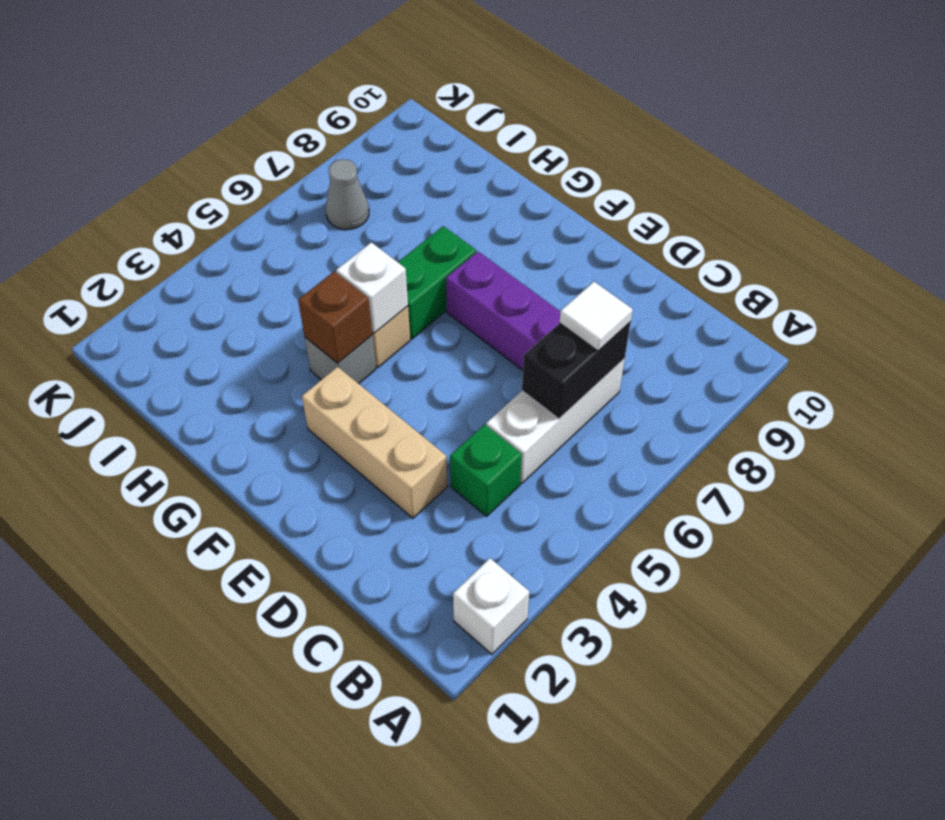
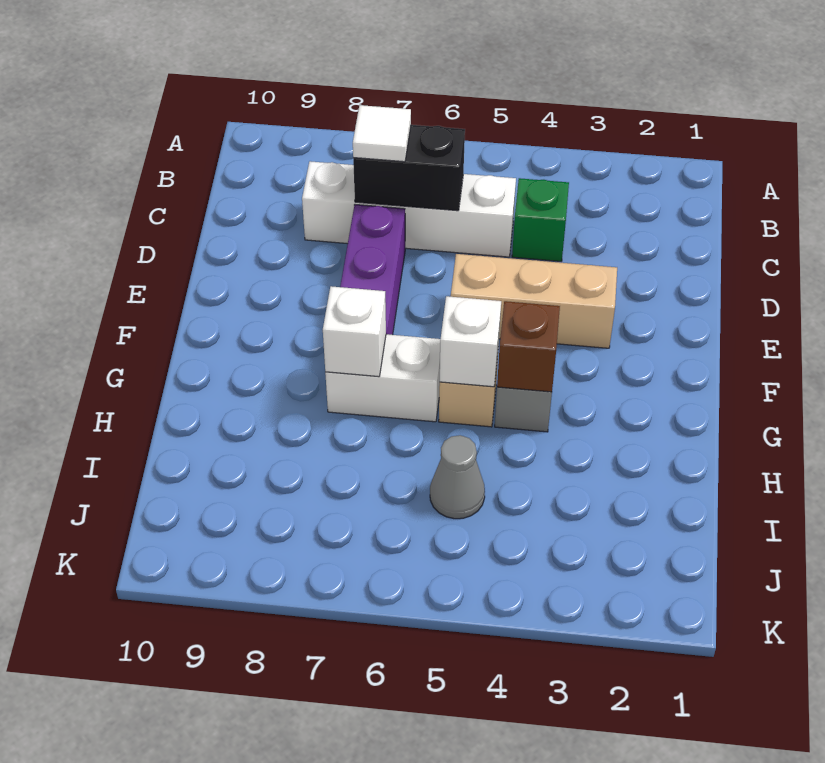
white 1x1 brick [453,558,529,654] -> white 1x1 brick moved to [323,286,386,377]
white 1x3 brick [486,359,625,483] -> white 1x4 brick [302,161,516,257]
tan 1x3 brick [302,367,447,518] -> tan 1x3 brick turned to [451,254,617,348]
green 1x2 brick [398,226,476,339] -> white 1x2 brick [325,334,440,422]
grey 1x1 cone [326,159,369,230] -> grey 1x1 cone moved to [430,435,485,519]

